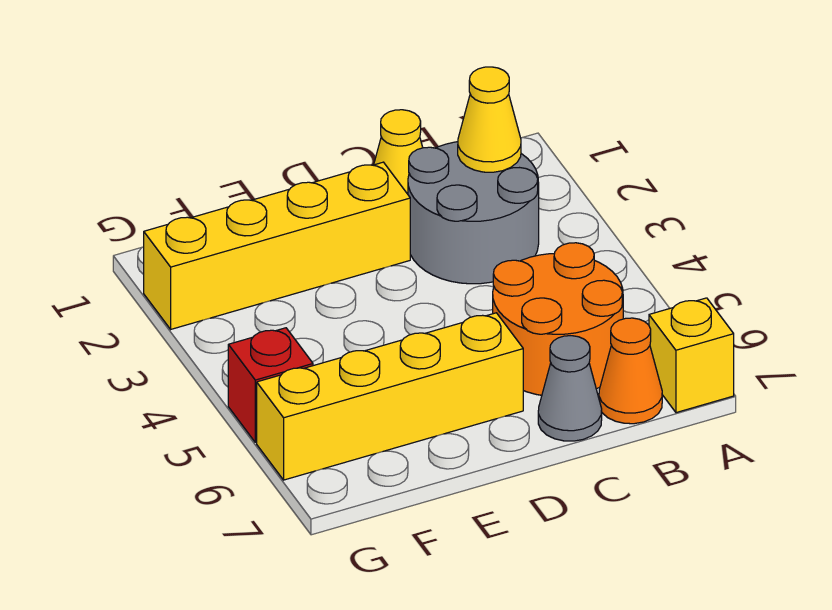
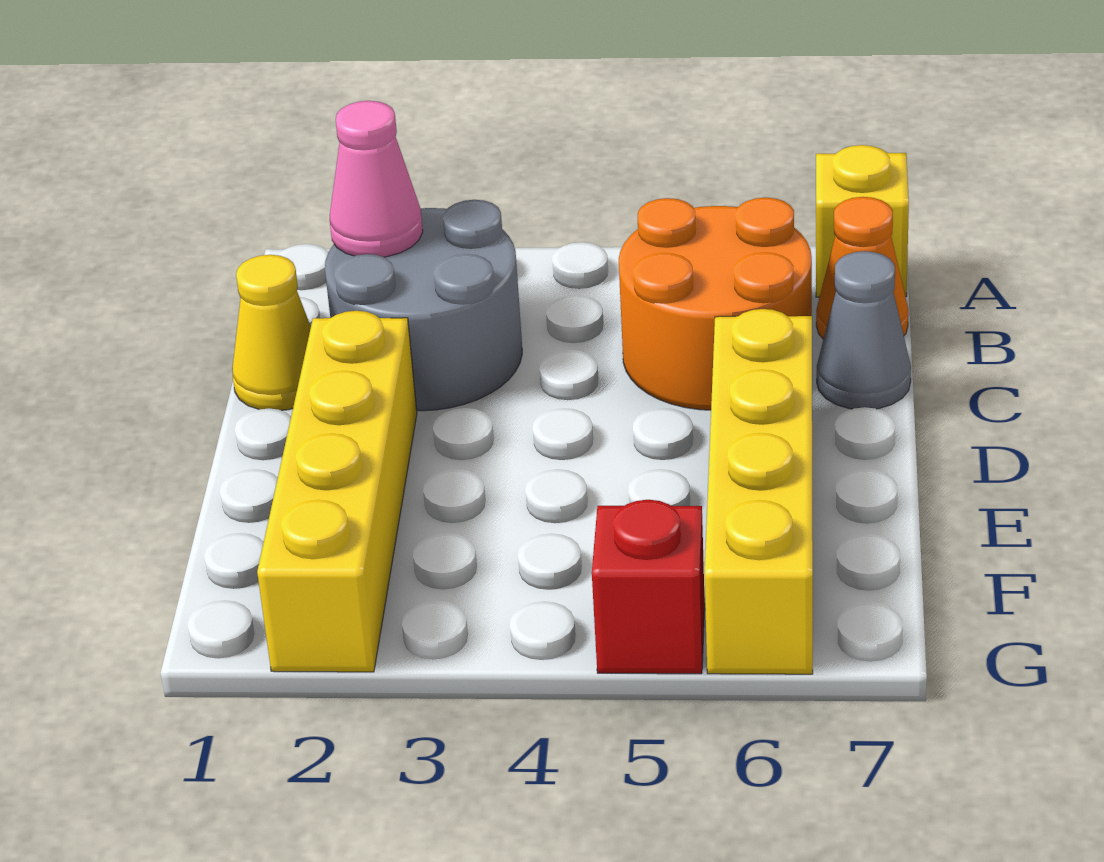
yellow 1x1 cone [458,67,521,172] -> pink 1x1 cone [330,101,423,257]

